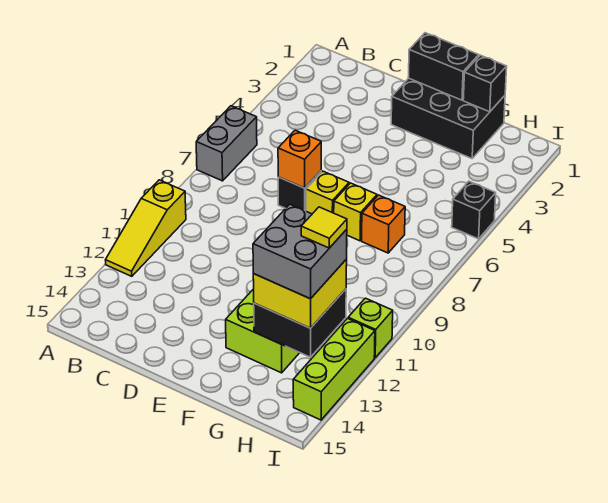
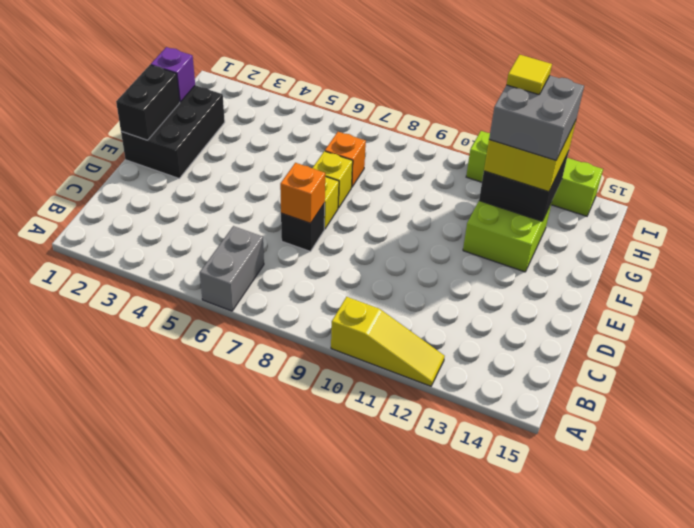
grey 1x2 brick [196,106,257,181] -> grey 1x2 brick turned to [200,226,264,311]
black 1x1 brick [463,55,507,112] -> purple 1x1 brick [151,47,195,102]
black 1x1 brick [452,181,496,239] -> none

